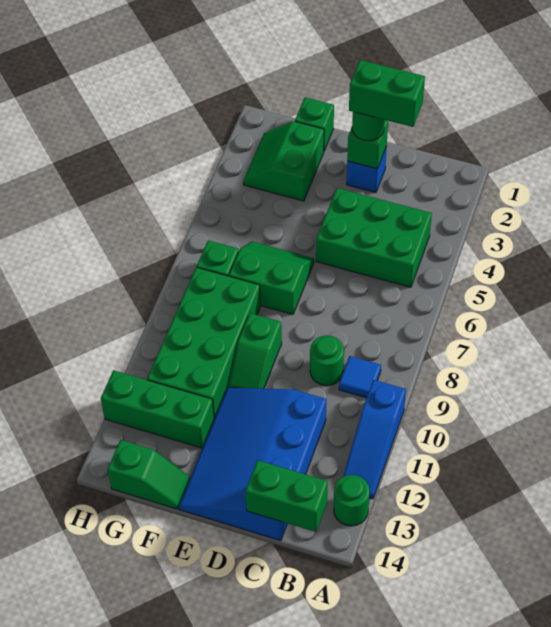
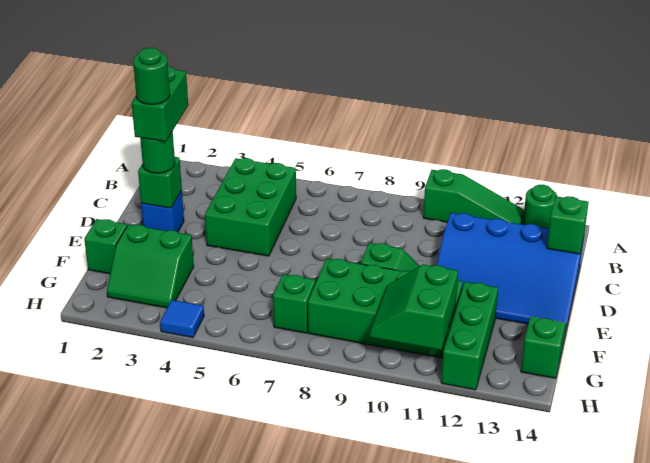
blue 1x3 slope [343,380,406,499] -> green 1x3 slope [423,169,524,224]
blue 1x1 tile [339,356,381,398] -> blue 1x1 tile moved to [160,300,204,338]
green 1x2 brick [245,460,328,532] -> green 1x1 brick [547,196,589,254]
green 1x1 round brick [310,335,344,386] -> green 1x1 round brick moved to [133,48,170,105]
green 2x2 slope [229,241,314,315] -> green 2x2 slope moved to [370,264,458,350]

